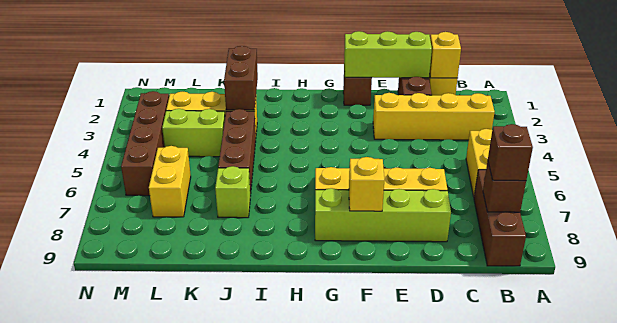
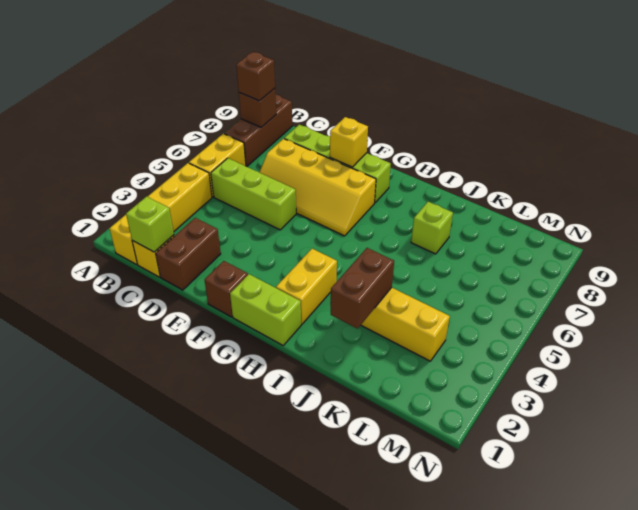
yellow 1x4 brick [373,93,495,140] -> yellow 1x4 brick turned to [109,163,212,264]
yellow 1x1 brick [430,32,461,78] -> lime 1x1 brick [126,196,174,252]
lime 1x3 brick [344,31,432,78] -> lime 1x3 brick moved to [211,158,296,230]
brown 1x3 brick [218,109,256,196] -> none
lime 1x2 brick [162,109,225,157] -> lime 1x2 brick moved to [230,274,301,345]
yellow 1x2 brick [149,146,191,217] -> yellow 1x2 brick moved to [276,249,337,324]
brown 1x4 brick [121,91,169,196] -> none

